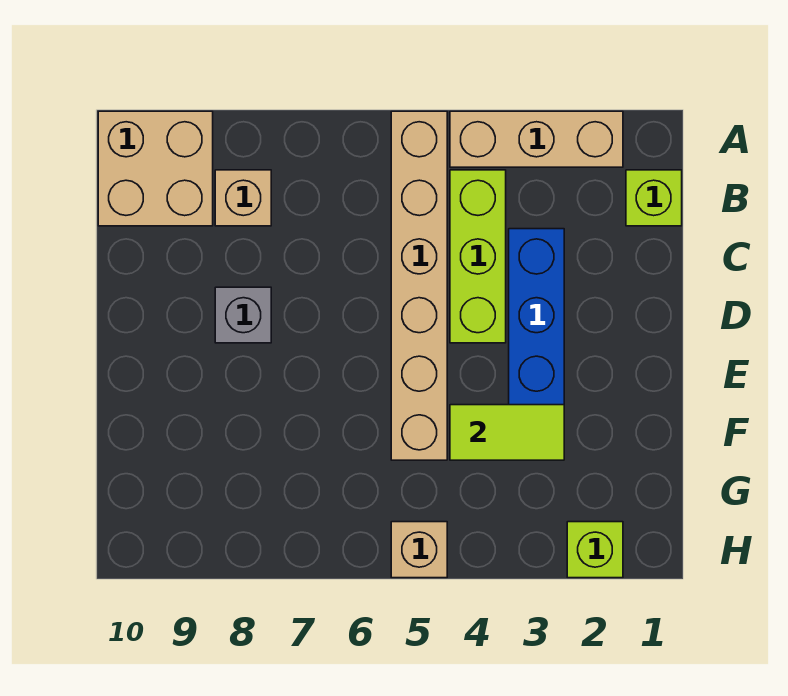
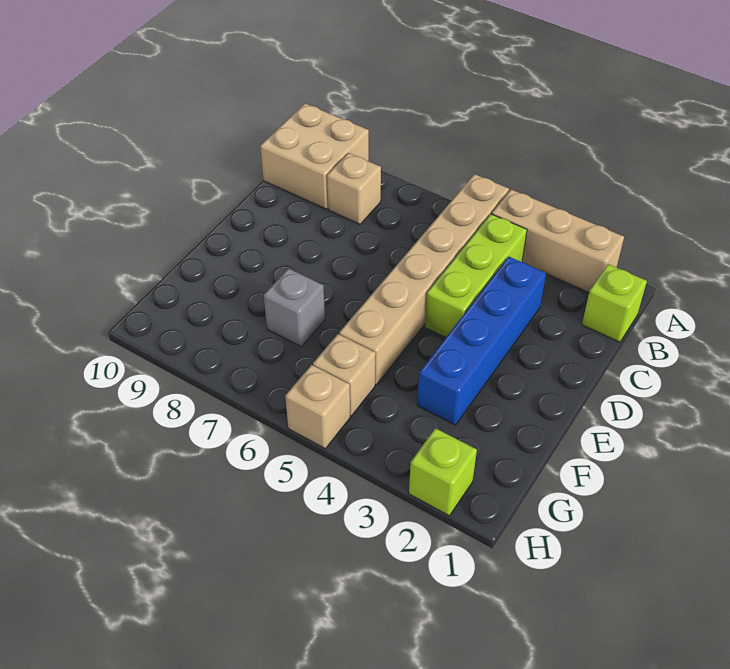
grey 1x1 brick [215,287,271,343] -> grey 1x1 brick moved to [264,268,325,346]
lime 1x2 tile [450,405,564,460] -> none
none -> tan 1x1 brick [313,334,376,416]

